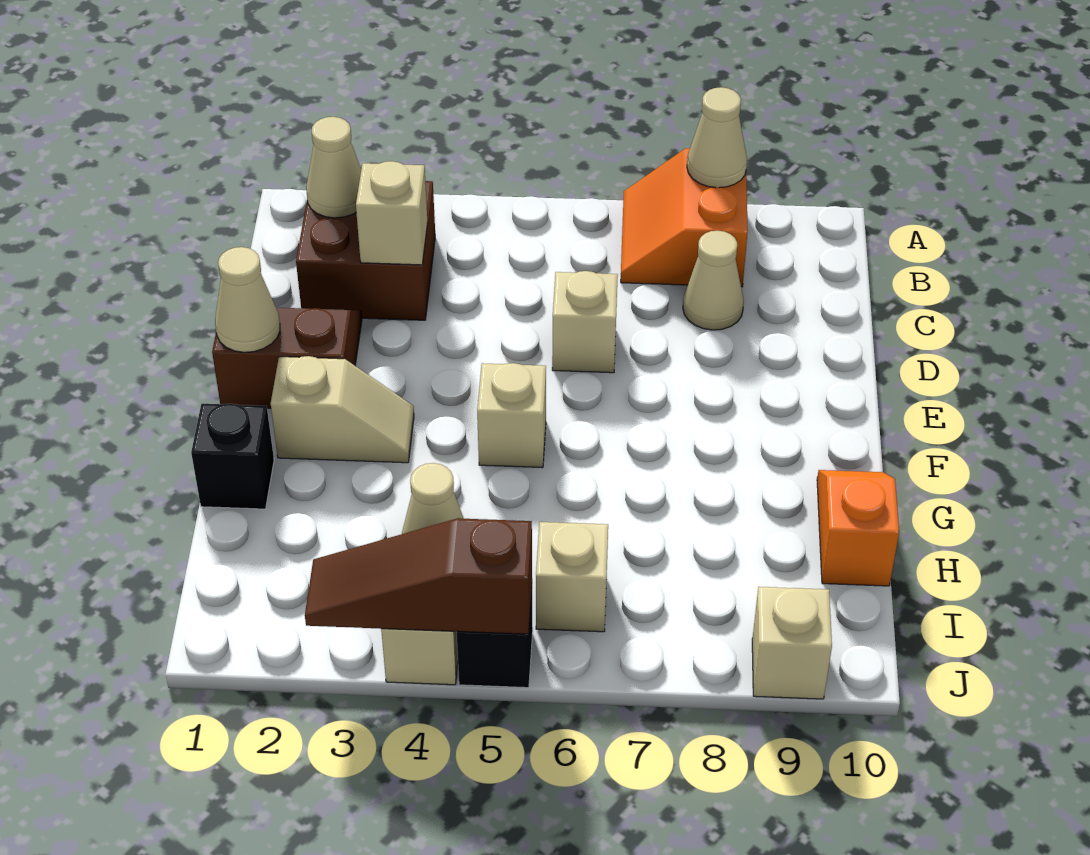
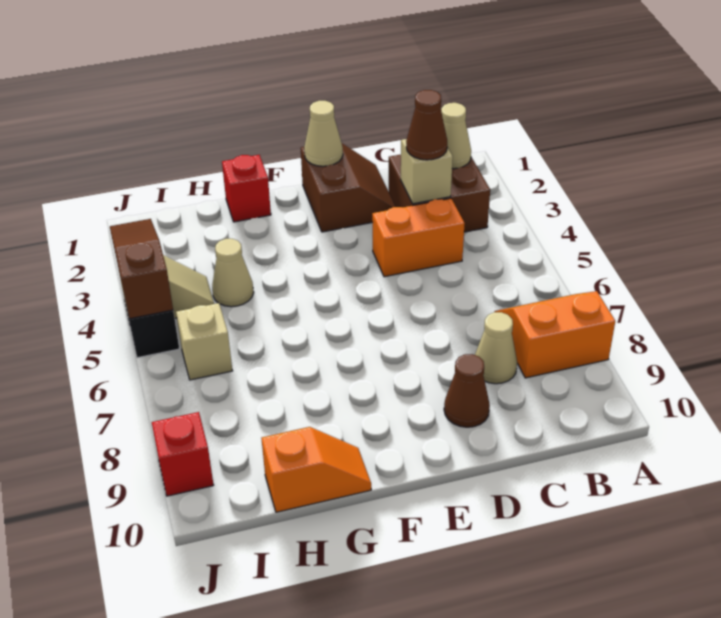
tan 1x1 cone [687,87,747,188] -> none
none -> brown 1x1 cone [406,90,447,160]
none -> orange 1x2 brick [372,198,465,277]
tan 1x1 brick [552,271,618,373] -> none
none -> brown 1x1 cone [444,354,490,427]
tan 1x2 slope [271,356,414,463] -> none
tan 1x1 brick [477,363,546,468] -> none
black 1x1 brick [191,404,274,509] -> red 1x1 brick [222,155,271,222]
tan 1x1 brick [752,587,832,699] -> red 1x1 brick [152,412,213,496]

